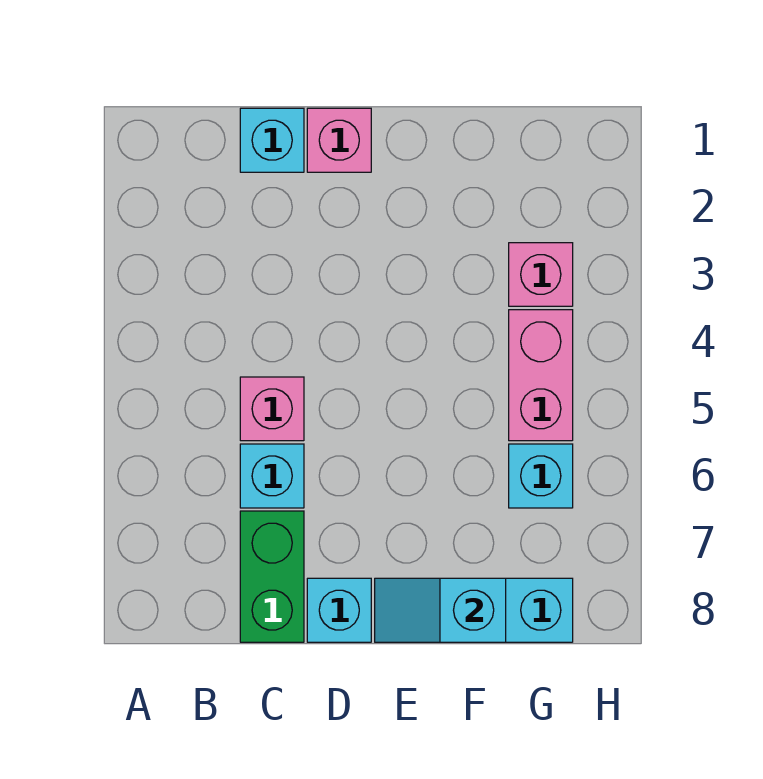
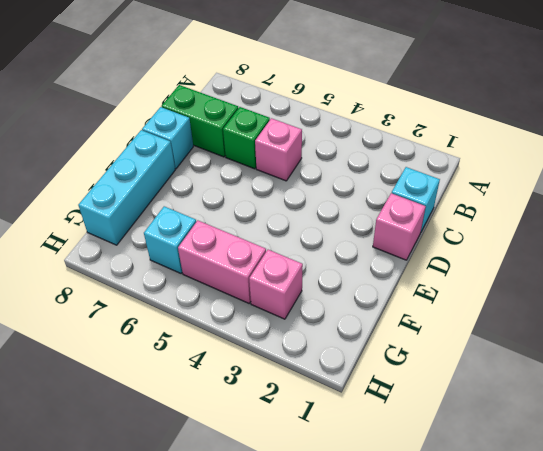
cyan 1x1 brick [240,444,304,508] -> green 1x1 brick [223,107,270,169]
cyan 1x2 slope [375,578,506,642] -> none

